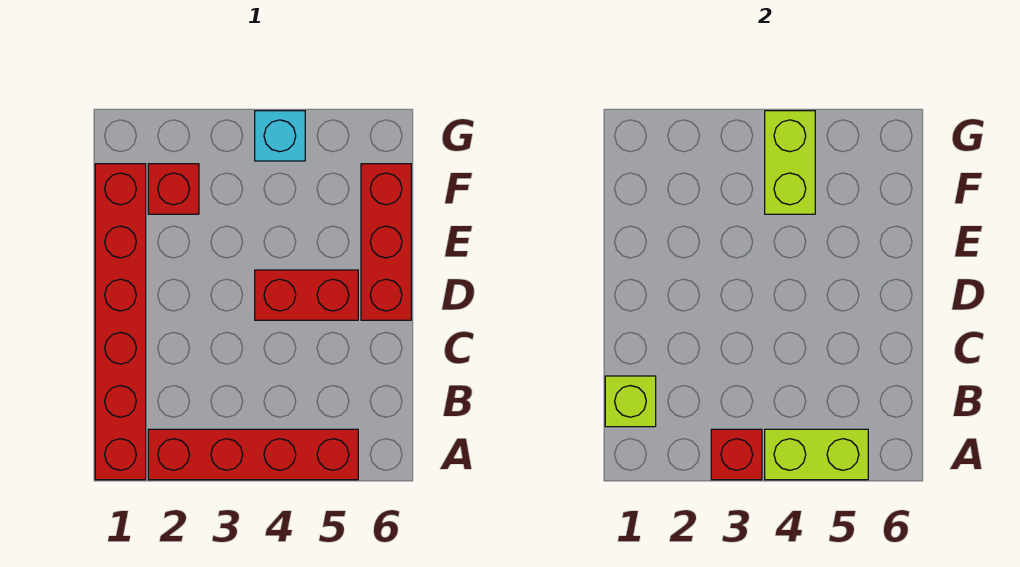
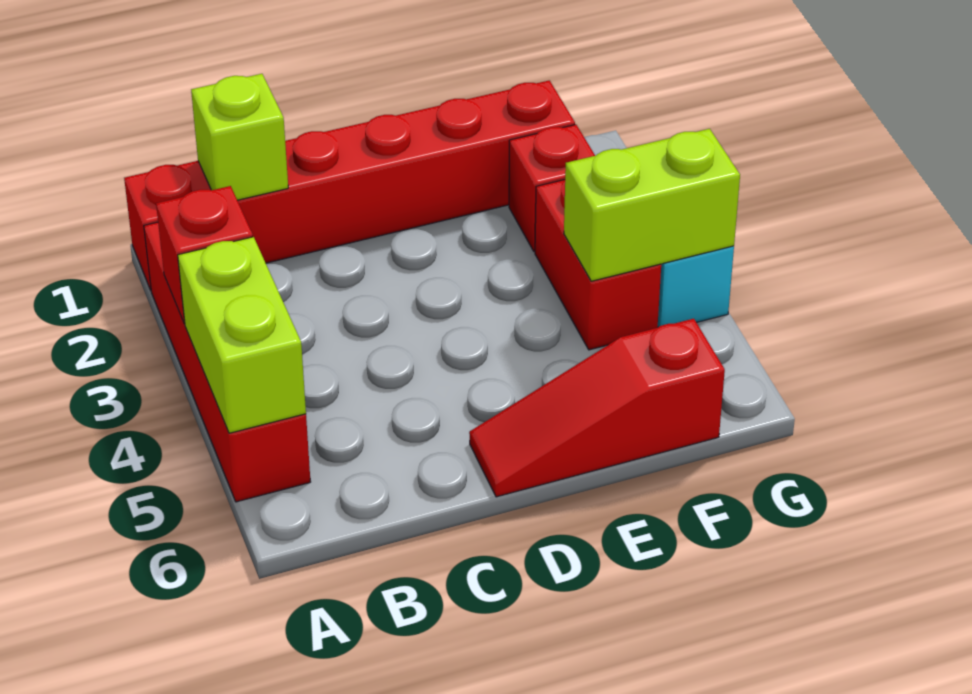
red 1x2 brick [255,270,358,320] -> red 1x2 brick moved to [535,180,661,350]
red 1x3 brick [361,164,411,320] -> red 1x3 slope [469,319,725,497]

